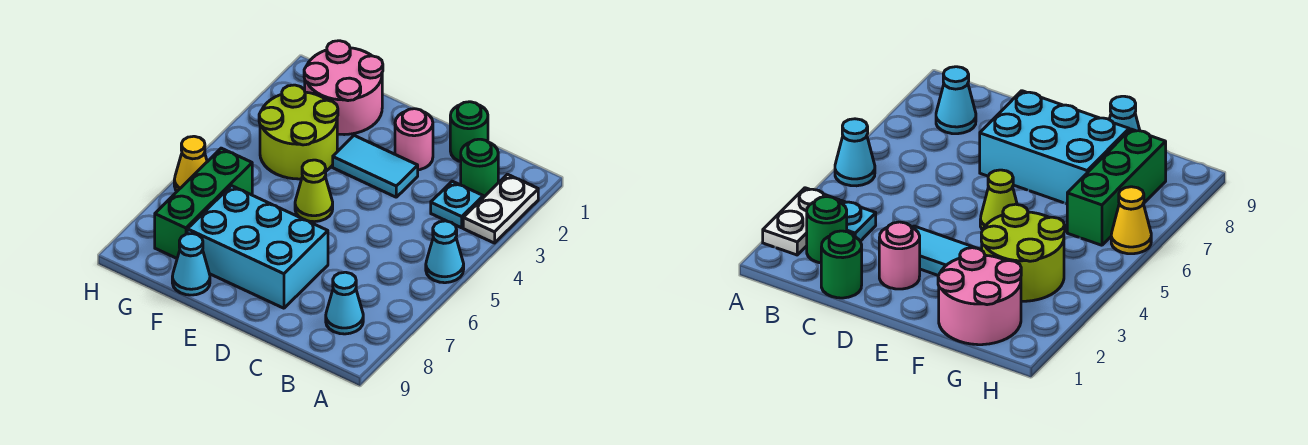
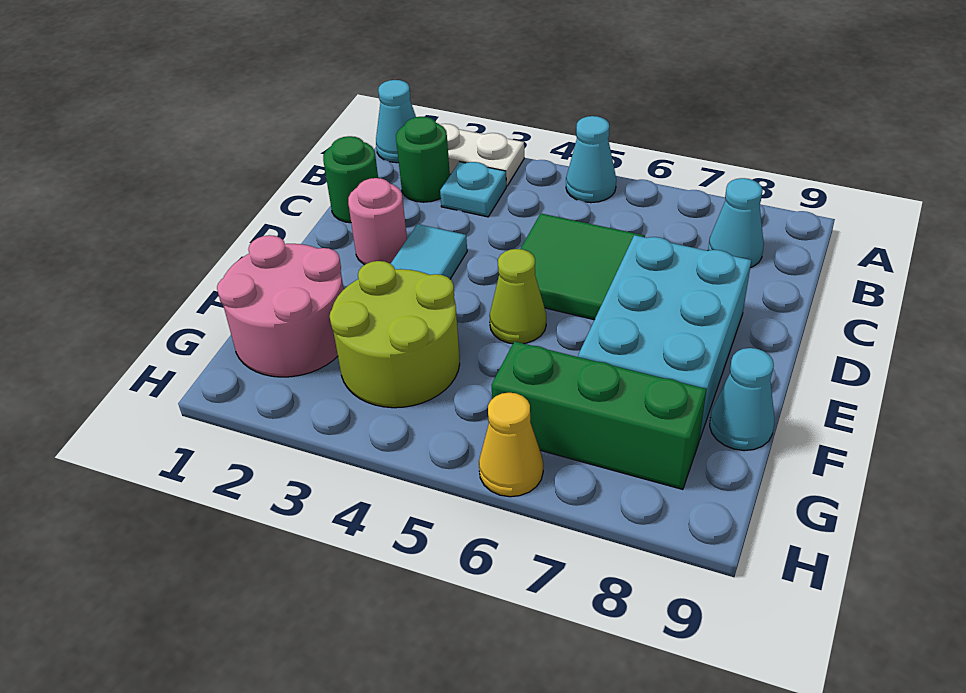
none -> cyan 1x1 cone [376,80,416,163]
none -> green 2x2 tile [521,214,645,320]

